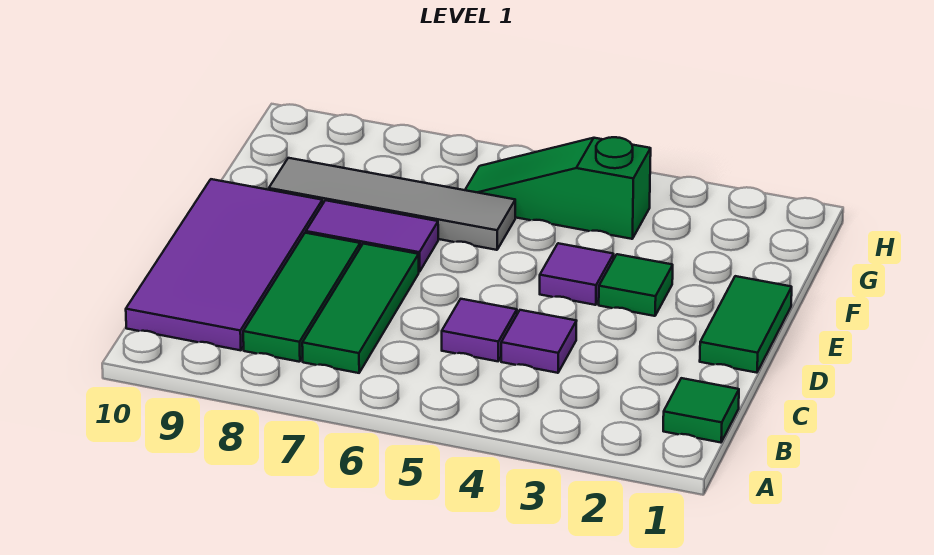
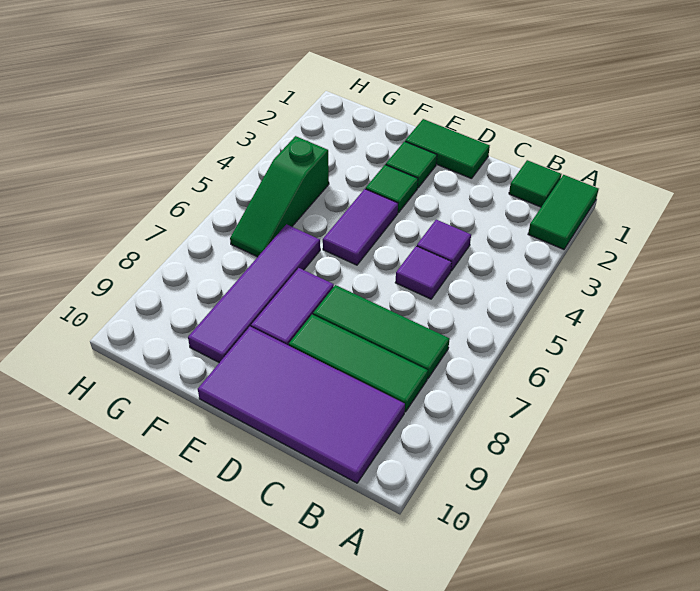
none -> green 1x2 tile [528,175,599,249]
none -> green 1x1 tile [386,141,437,188]
purple 1x1 tile [540,243,614,305] -> purple 1x2 tile [323,189,398,265]
grey 1x4 tile [269,158,515,250] -> purple 1x4 tile [188,224,320,363]

